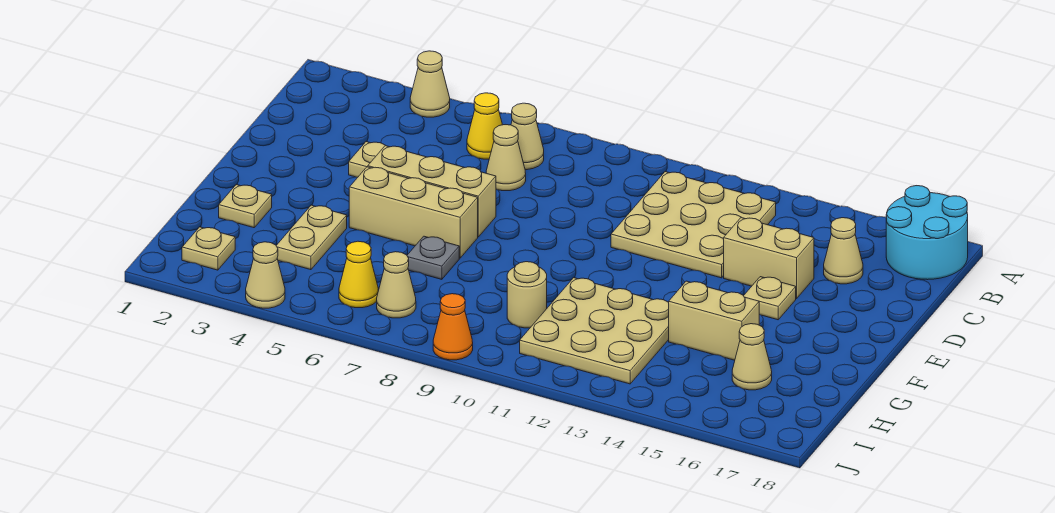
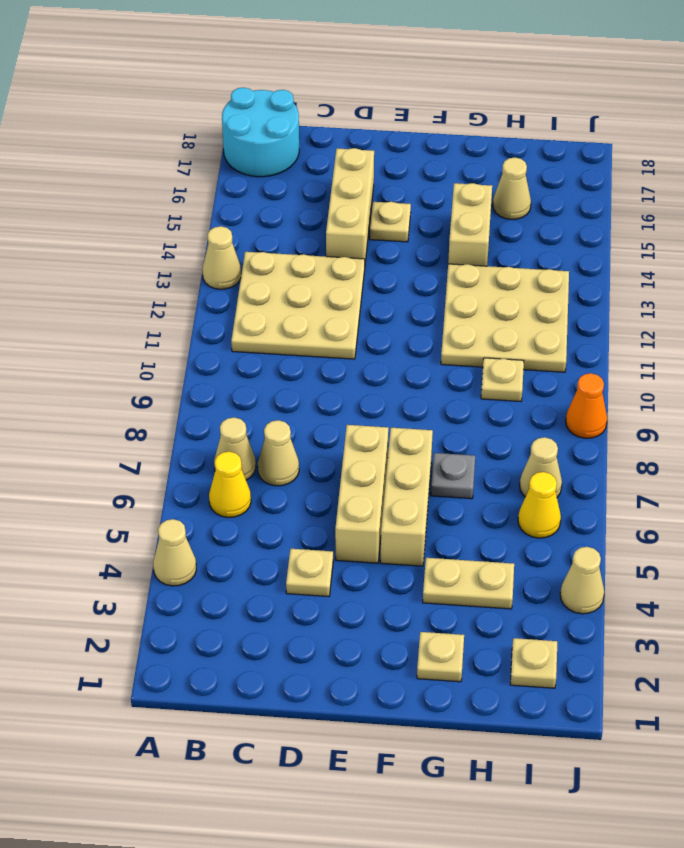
tan 1x1 cone [824,218,863,284] -> tan 1x1 cone moved to [202,226,241,289]
tan 1x2 brick [724,218,814,299] -> tan 1x3 brick [326,148,374,262]
tan 1x1 round brick [507,262,547,328] -> tan 1x1 plate [481,358,524,401]

